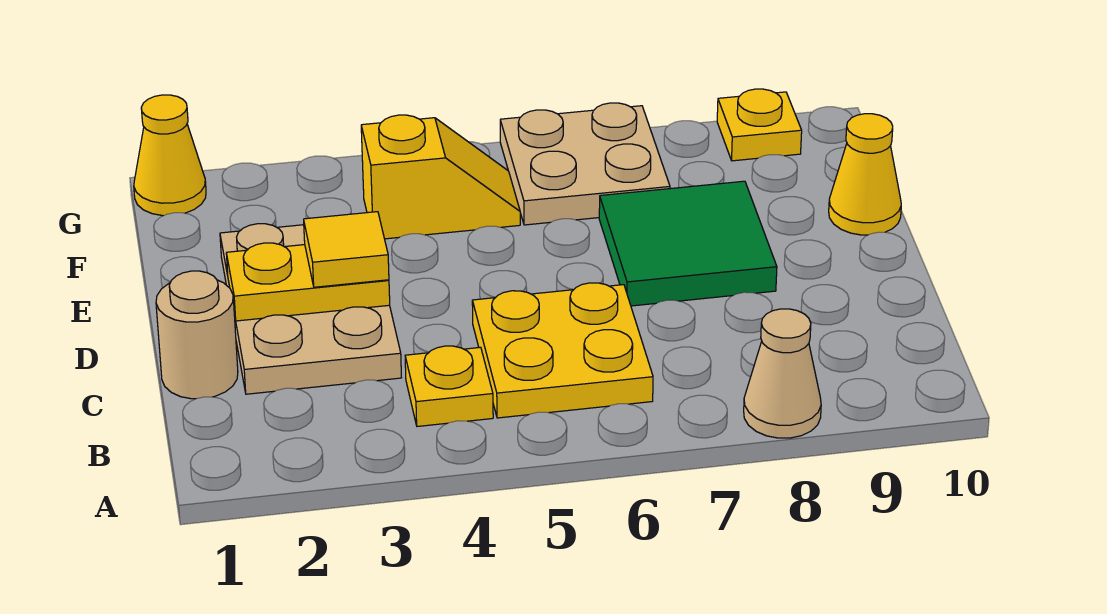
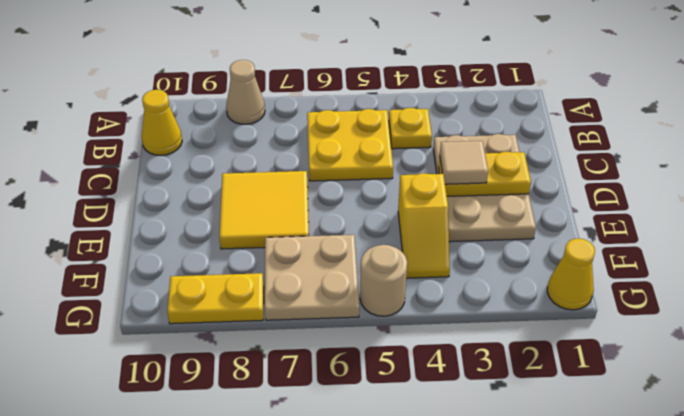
tan 1x1 round brick [156,271,238,399] -> tan 1x1 round brick moved to [360,245,407,316]
yellow 1x1 tile [304,212,389,287] -> tan 1x1 tile [440,141,488,184]
green 2x2 tile [599,181,777,306] -> yellow 2x2 tile [219,171,309,249]
yellow 1x1 cone [829,114,901,235] -> yellow 1x1 cone moved to [142,90,182,155]
yellow 1x2 slope [361,115,520,239] -> yellow 1x2 slope turned to [398,173,450,278]
yellow 1x1 plate [717,89,802,161] -> yellow 1x2 plate [167,273,264,324]

